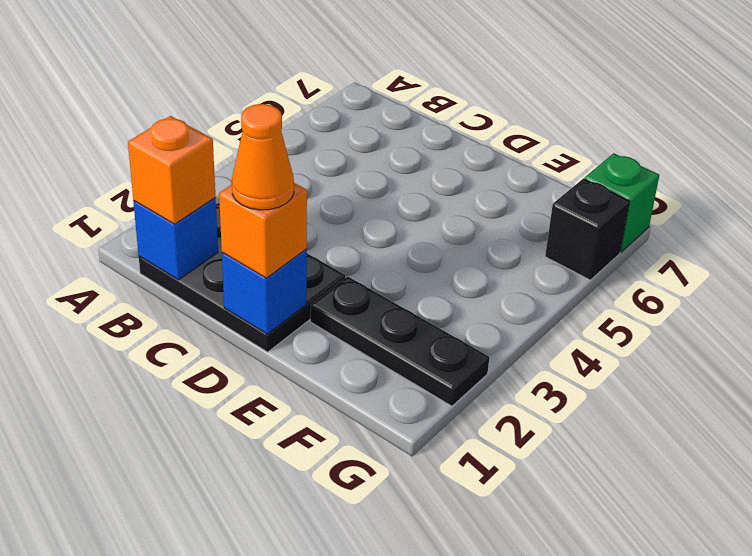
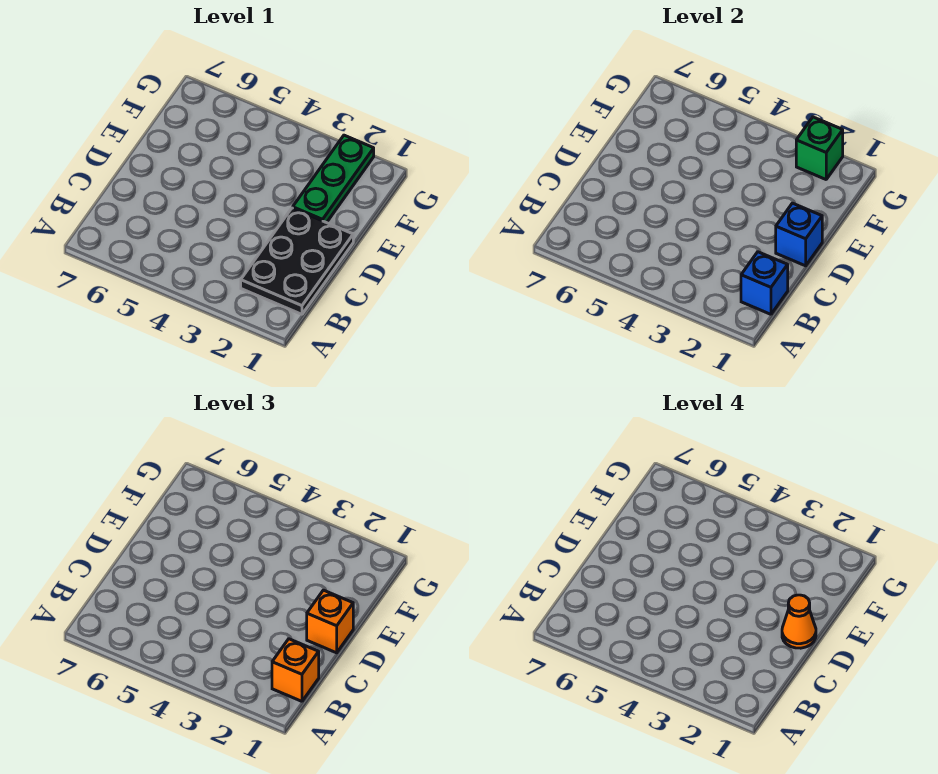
black 1x3 plate [310,276,489,406] -> green 1x3 plate [293,135,374,223]
black 1x1 brick [545,179,629,280] -> none
green 1x1 brick [584,153,659,252] -> green 1x1 brick moved to [796,117,843,179]

